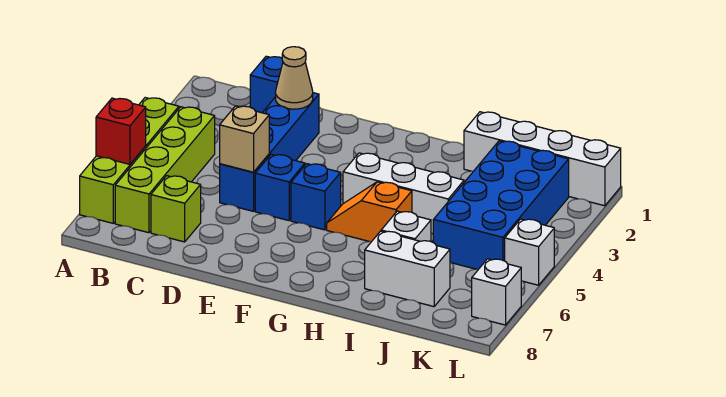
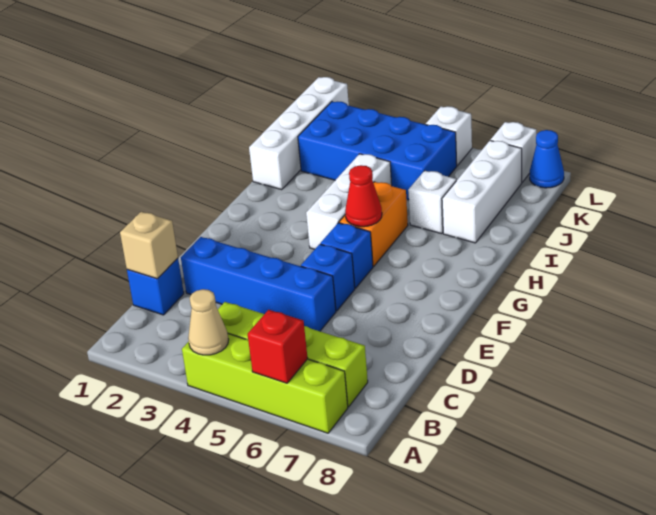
lime 1x1 brick [151,176,201,242] -> none
tan 1x1 cone [276,47,313,109] -> tan 1x1 cone moved to [188,289,229,355]
tan 1x1 brick [220,106,269,172] -> tan 1x1 brick moved to [120,212,178,279]
orange 1x2 slope [327,182,412,242] -> orange 1x2 brick [339,182,408,266]
none -> red 1x1 cone [345,165,382,227]
white 1x2 brick [365,231,450,307] -> white 1x3 brick [442,140,522,243]
none -> blue 1x1 cone [530,130,564,188]

